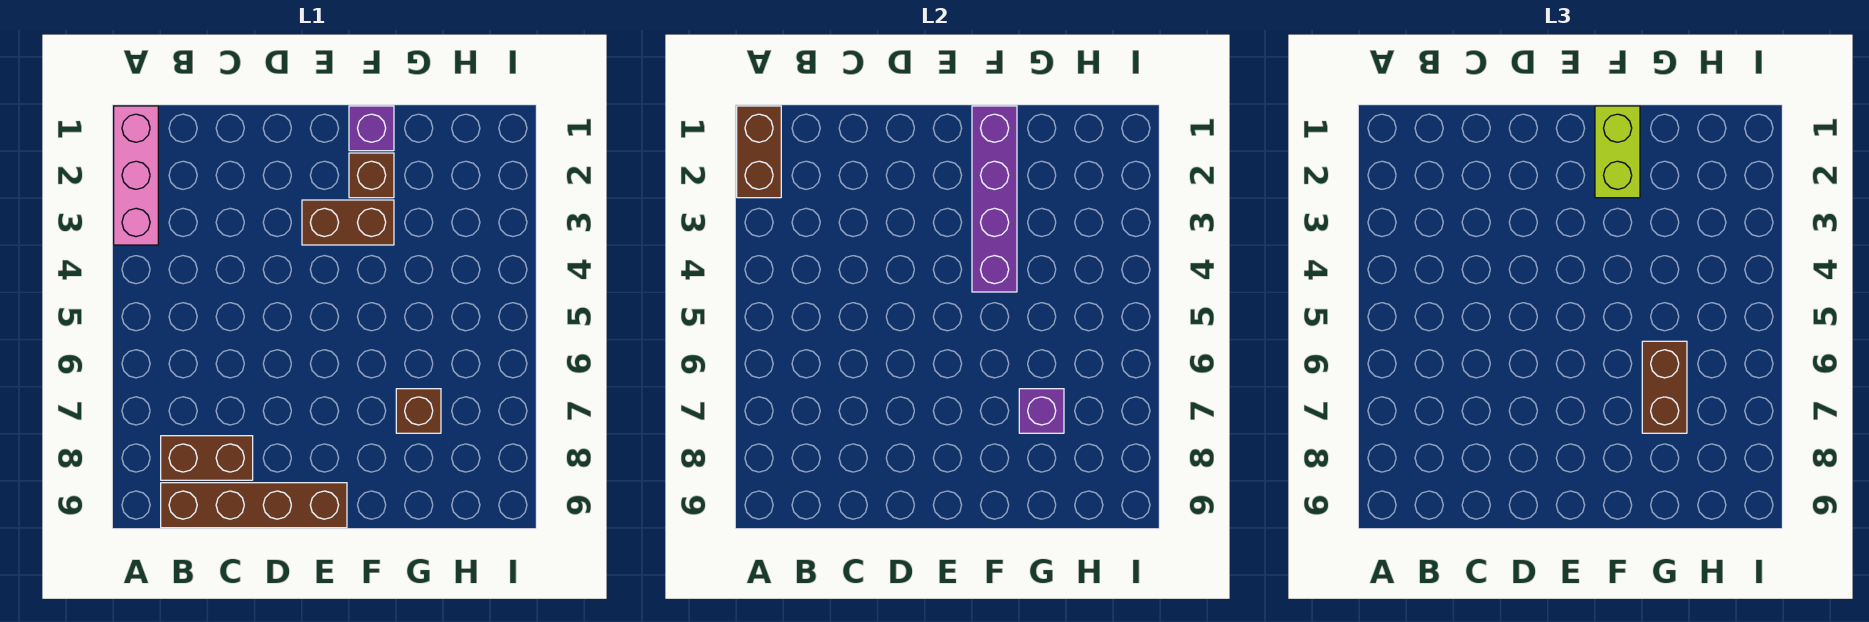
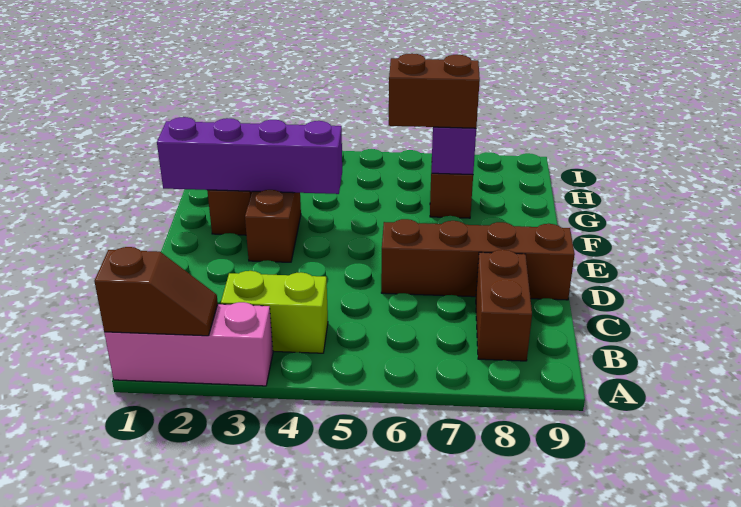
brown 1x2 brick [737,106,781,198] -> brown 1x2 slope [94,247,218,336]
brown 1x4 brick [161,483,347,528] -> brown 1x4 brick turned to [381,219,575,300]
purple 1x1 brick [349,106,394,151] -> none
lime 1x2 brick [1595,106,1640,198] -> lime 1x2 brick moved to [221,271,328,353]

